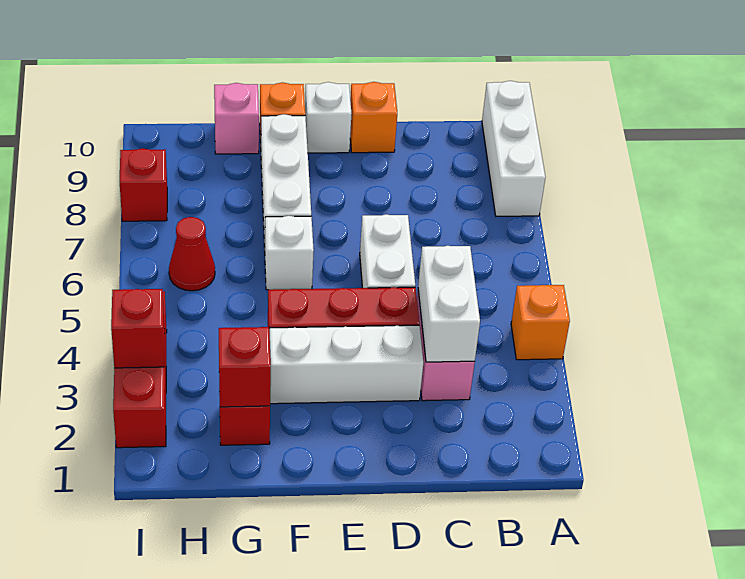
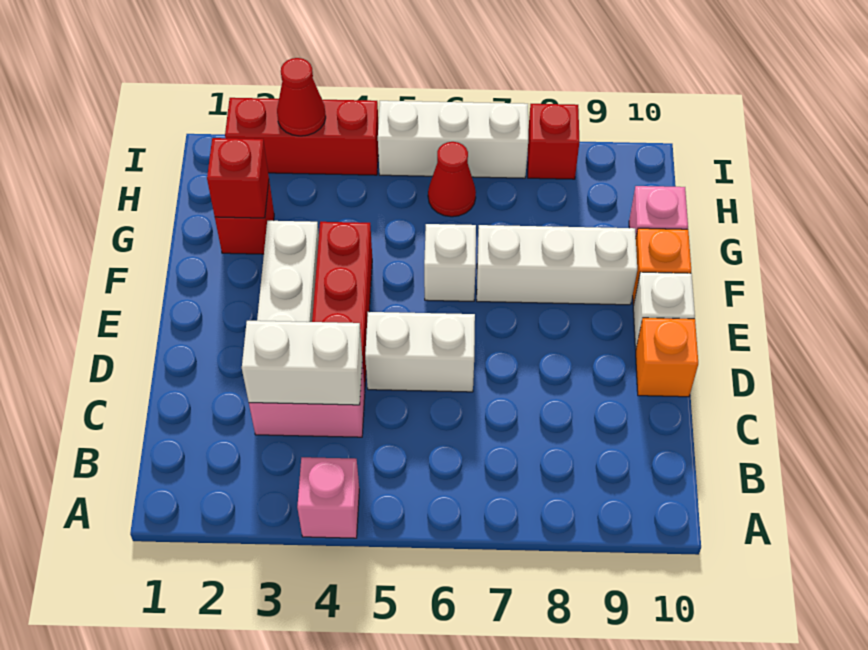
orange 1x1 brick [511,285,570,360] -> pink 1x1 brick [297,457,359,538]
white 1x3 brick [482,81,545,216] -> white 1x3 brick moved to [378,101,528,178]
red 1x1 brick [111,289,165,368] -> red 1x1 cone [277,58,326,136]

